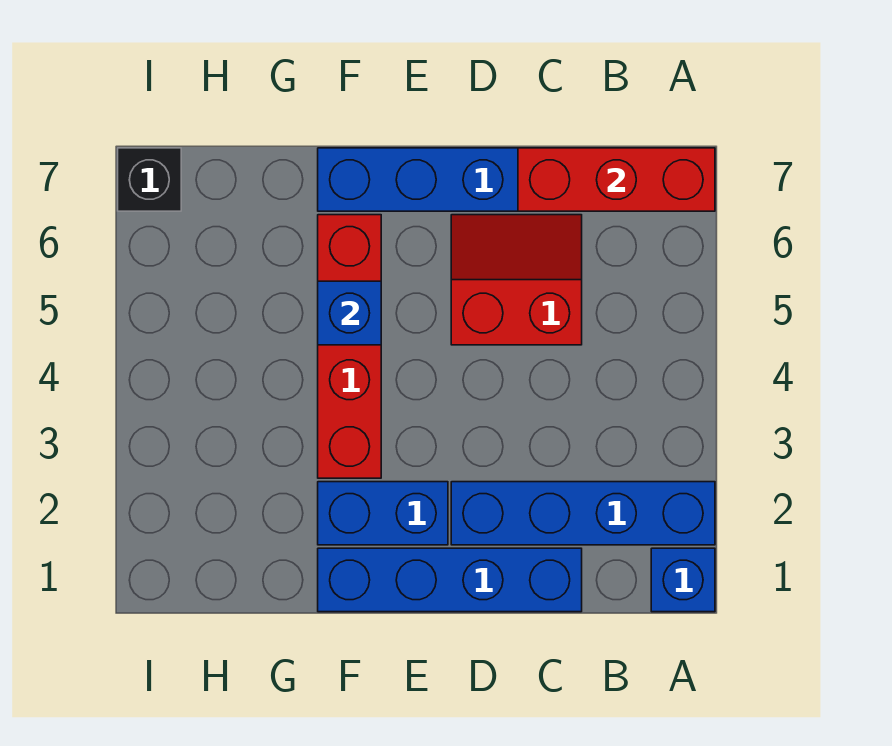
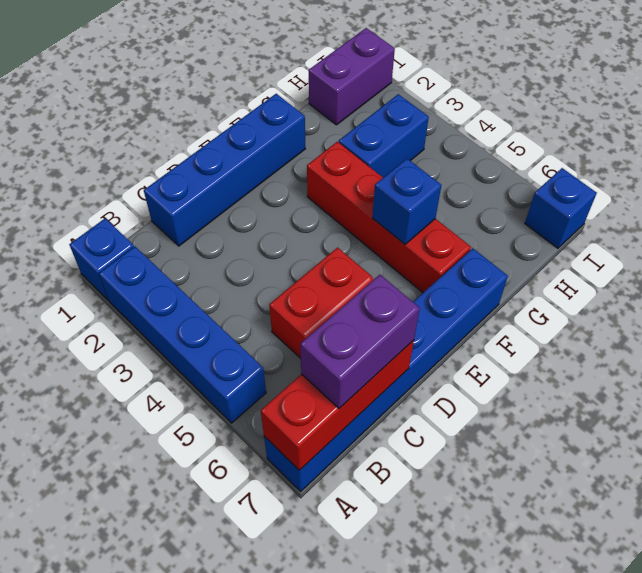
blue 1x4 brick [451,482,715,545] -> blue 1x4 brick turned to [99,246,266,423]
none -> purple 1x2 brick [300,275,420,408]
blue 1x2 brick [318,482,448,545] -> blue 1x2 brick moved to [339,94,429,178]
none -> purple 1x2 brick [309,28,395,125]
black 1x1 brick [118,148,181,211] -> blue 1x1 brick [525,168,597,248]

